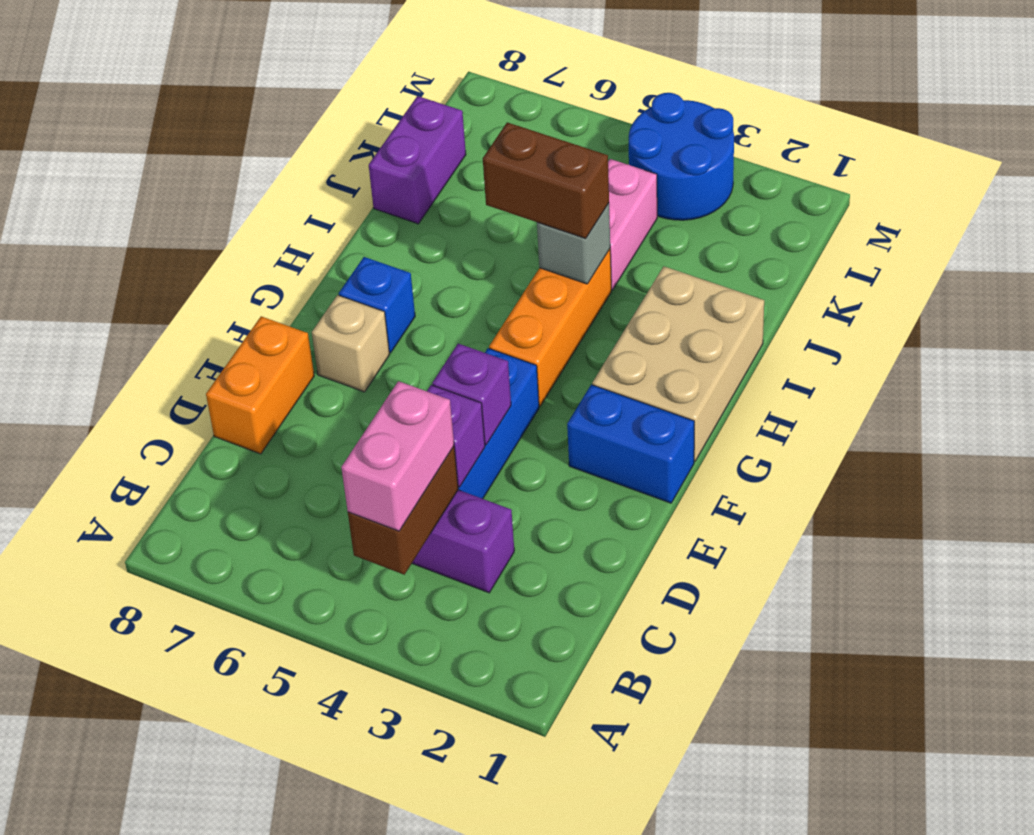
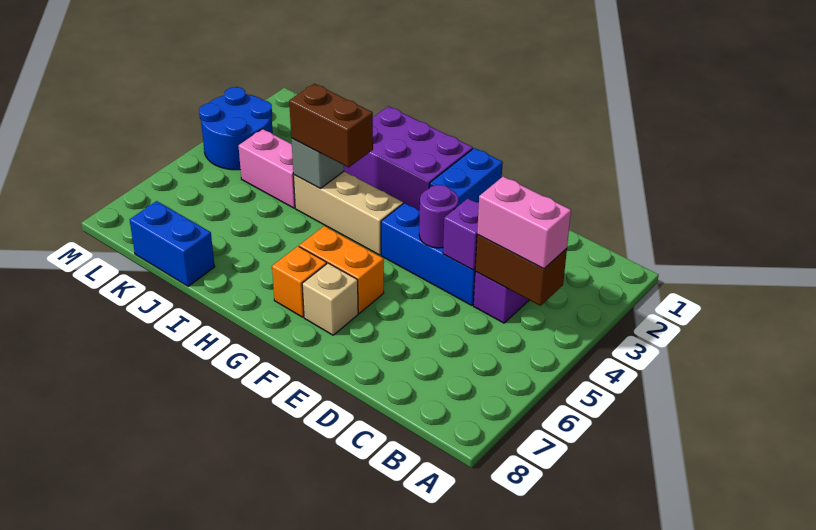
orange 1x2 brick [206,316,314,454] -> orange 1x2 brick moved to [299,226,384,313]
purple 1x1 brick [432,344,511,445] -> purple 1x1 round brick [419,185,458,248]
tan 2x3 brick [592,266,764,461] -> purple 2x3 brick [344,106,473,211]
orange 1x3 brick [489,249,611,406] -> tan 1x3 brick [293,172,403,255]
blue 1x1 brick [339,257,415,353] -> orange 1x1 brick [272,246,327,317]
brown 1x2 brick [483,122,609,239] -> brown 1x2 brick turned to [289,84,373,167]
purple 1x2 brick [369,96,466,224] -> blue 1x2 brick [130,201,215,286]

